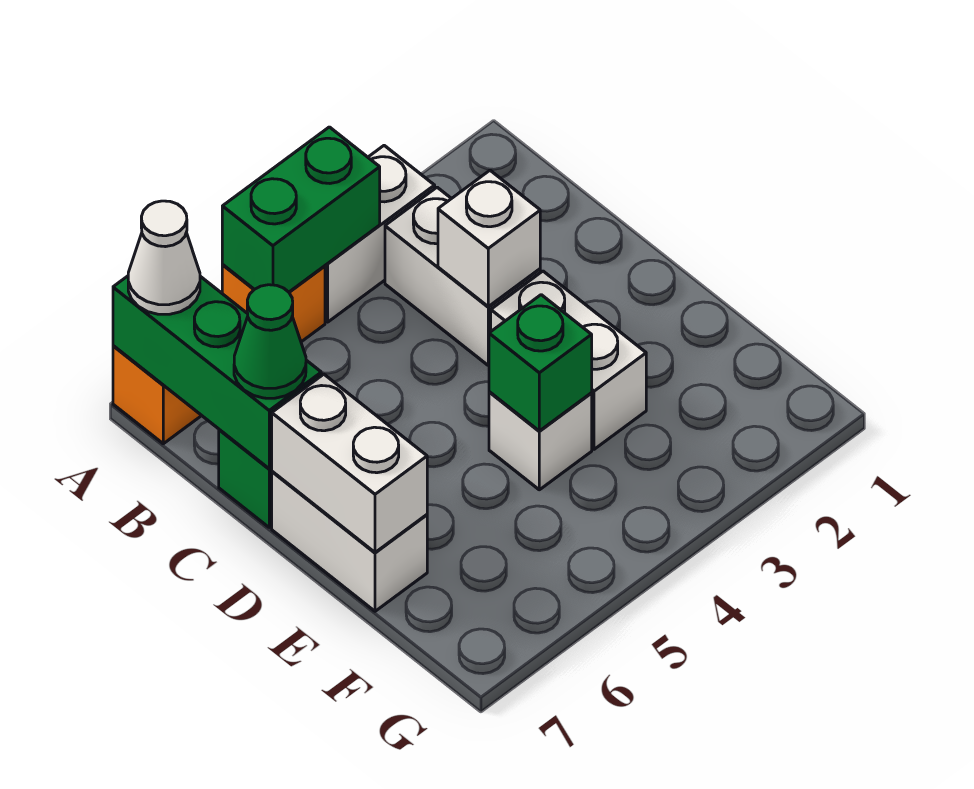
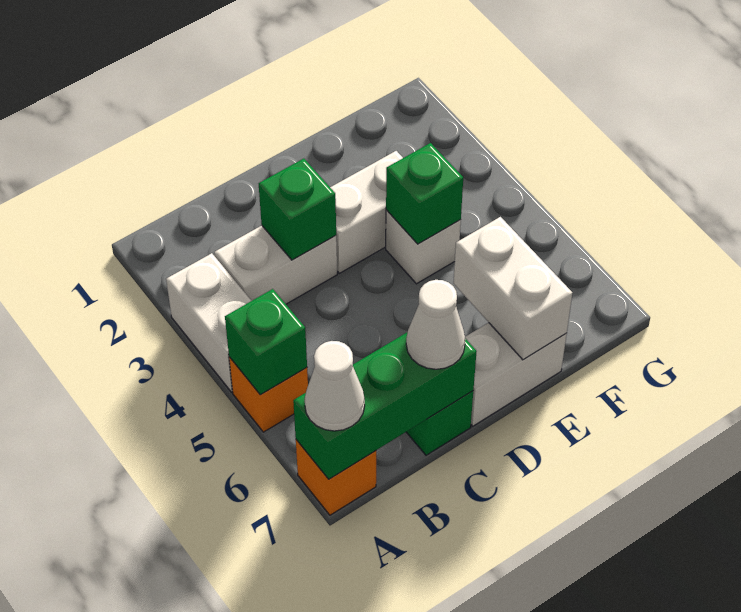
green 1x2 brick [222,127,380,292] -> green 1x1 brick [225,289,307,395]
white 1x1 brick [438,171,540,306] -> green 1x1 brick [259,159,336,260]
green 1x1 cone [234,285,306,398] -> white 1x1 cone [406,280,465,369]
white 1x2 brick [272,374,427,552] -> white 1x2 brick turned to [453,217,572,360]

